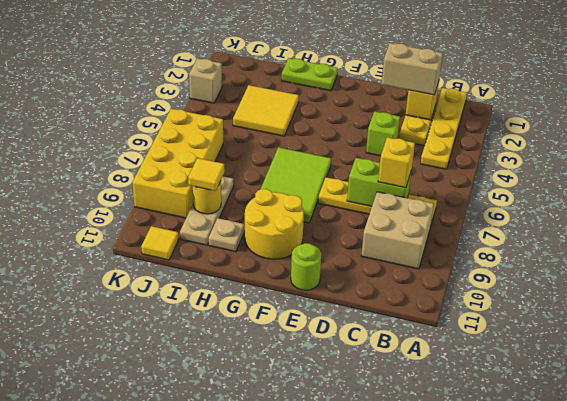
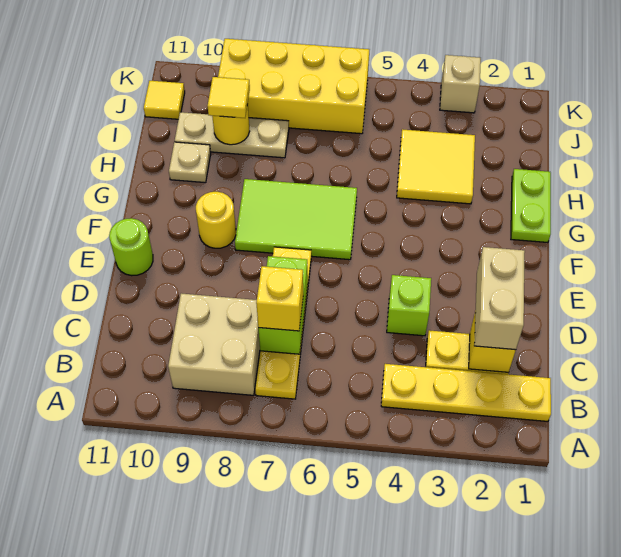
yellow 2x2 round brick [245,189,304,259] -> yellow 1x1 round brick [196,192,236,248]

